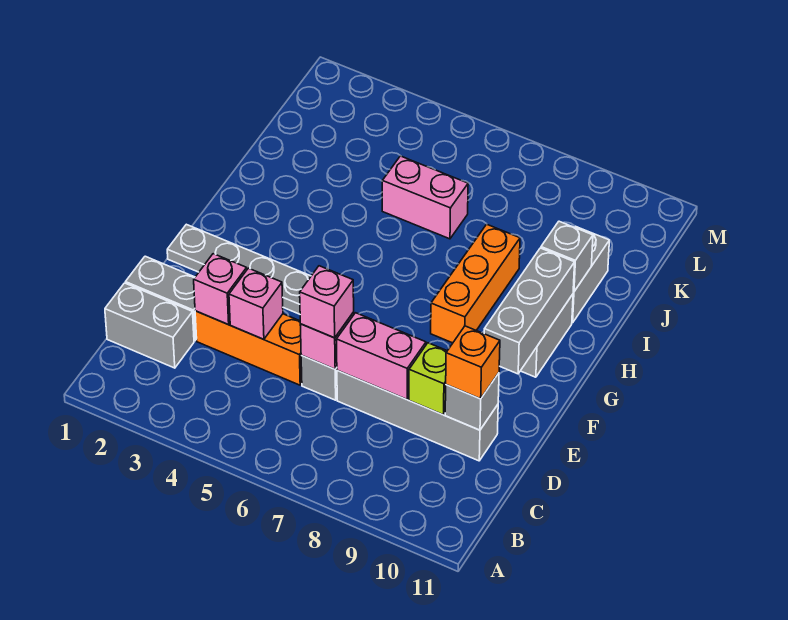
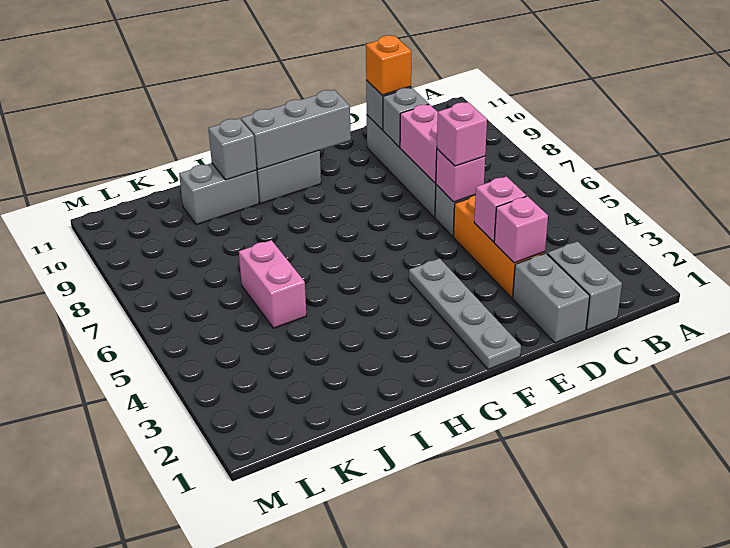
lime 1x1 brick [409,343,447,415] -> grey 1x1 brick [383,88,429,147]
orange 1x3 brick [431,224,520,343] -> none

